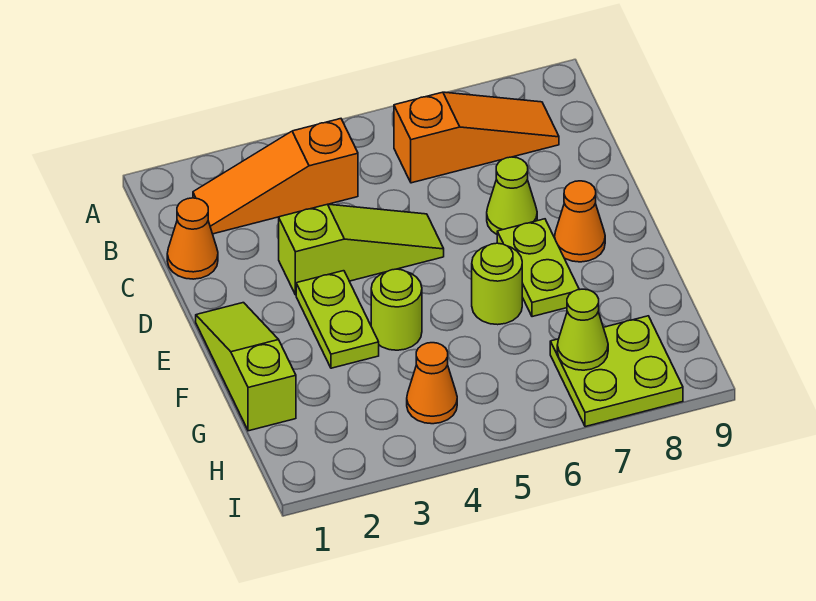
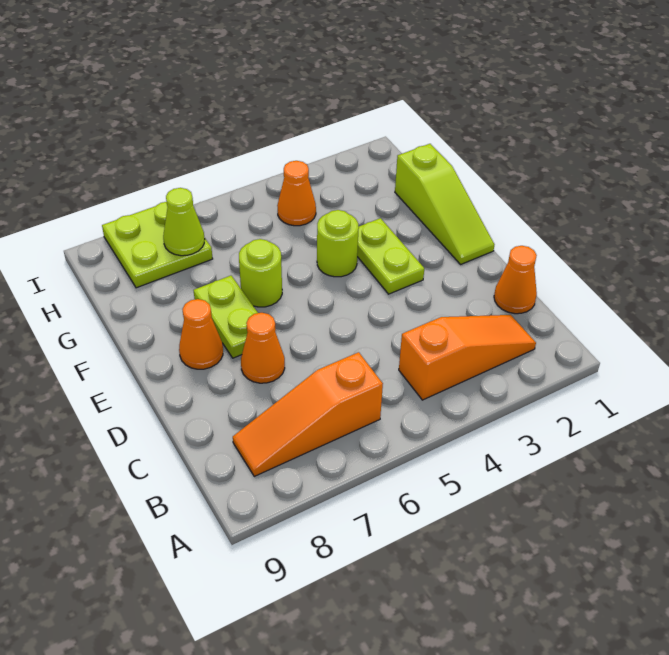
lime 1x3 slope [279,204,444,295] -> none
lime 1x1 cone [487,157,537,234] -> orange 1x1 cone [241,313,285,383]

